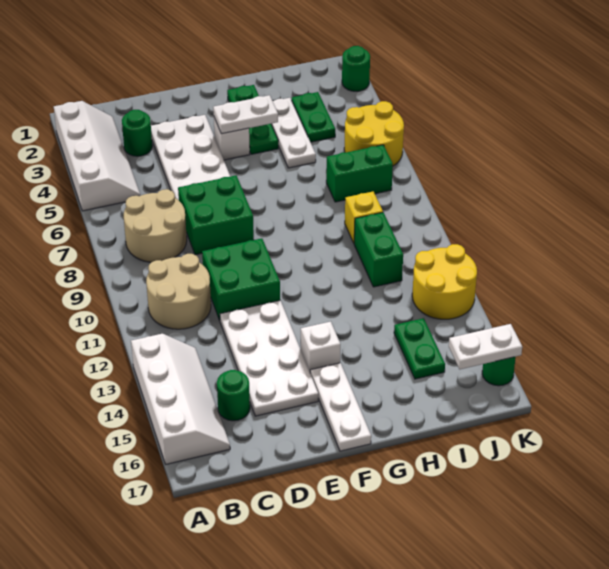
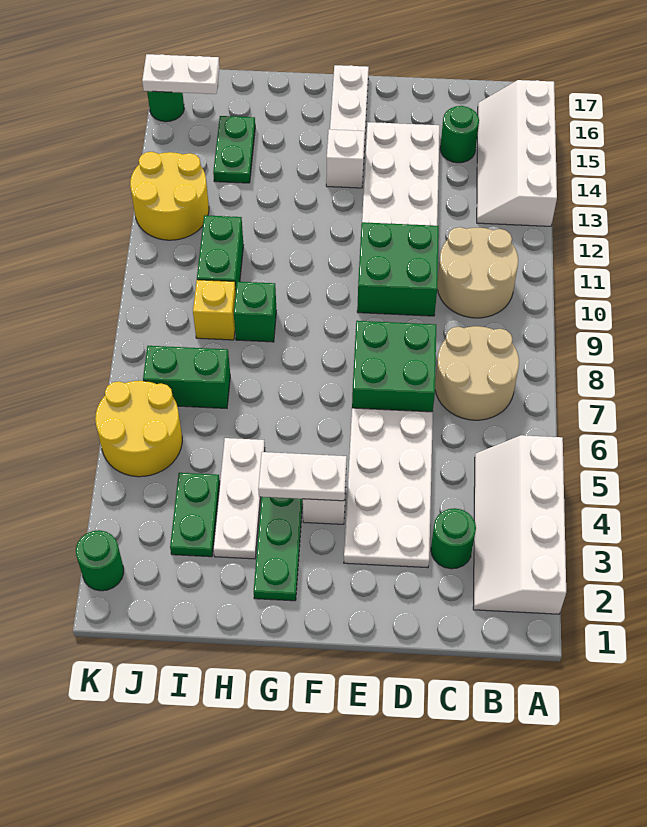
none -> green 1x1 brick [234,282,276,342]

